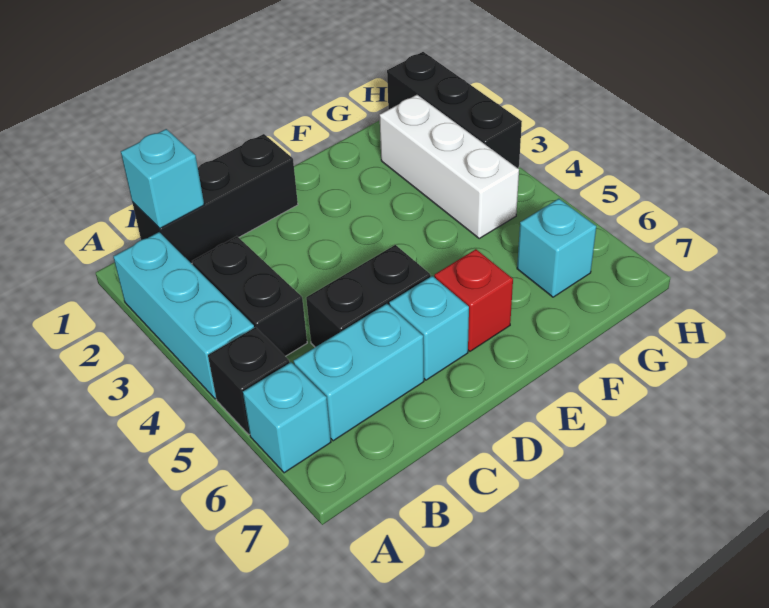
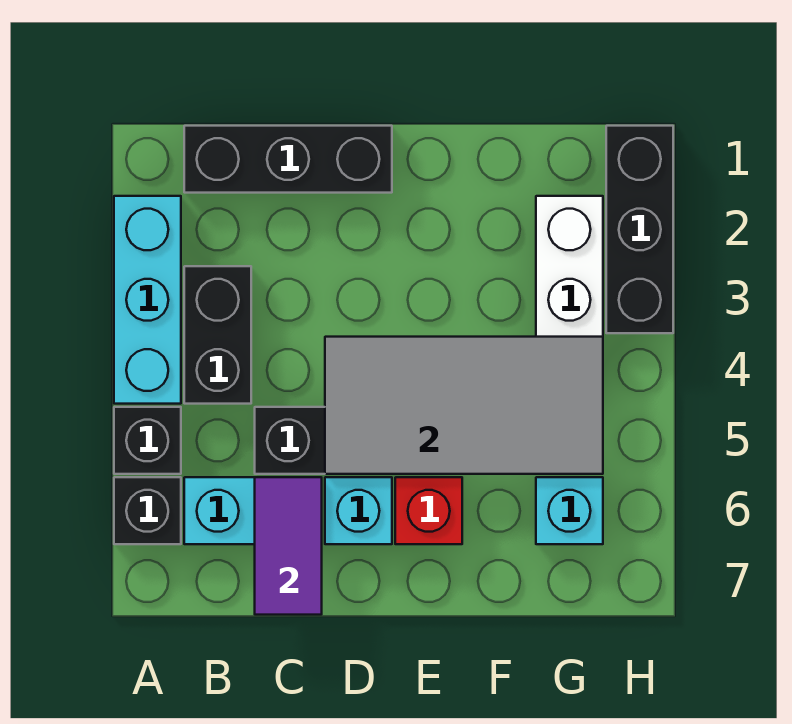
cyan 1x1 brick [243,362,331,473] -> black 1x1 brick [114,477,181,544]
cyan 1x1 brick [121,129,204,228] -> none
none -> purple 1x2 tile [255,477,322,615]
none -> grey 2x4 tile [325,337,603,474]

